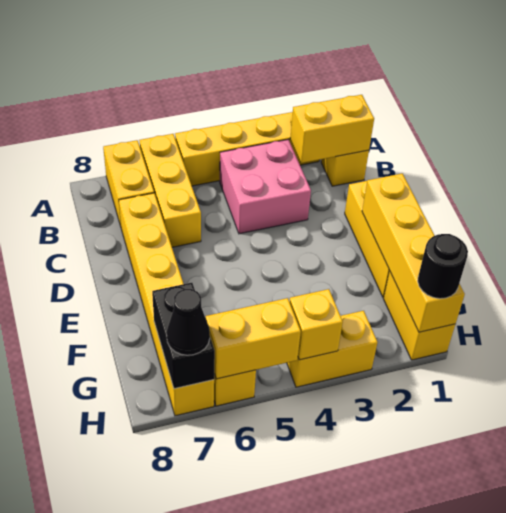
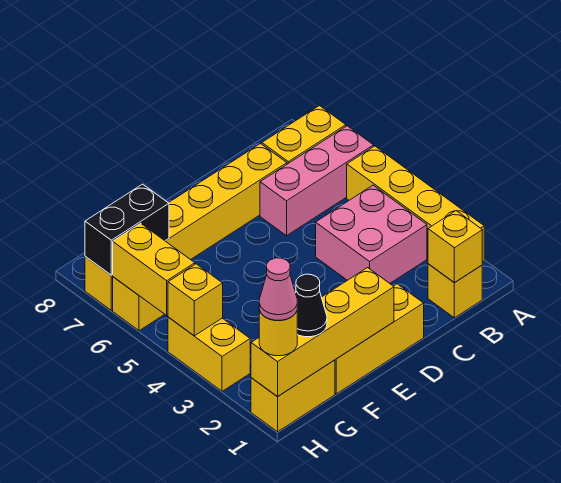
yellow 1x3 brick [139,134,201,247] -> pink 1x3 brick [260,126,374,236]
yellow 1x2 brick [290,95,374,163] -> yellow 1x1 brick [428,211,482,283]
black 1x1 round brick [418,234,468,299] -> yellow 1x1 round brick [259,310,297,356]
none -> pink 1x1 cone [259,258,297,320]
black 1x1 cone [167,289,210,355] -> black 1x1 cone moved to [296,274,327,337]

